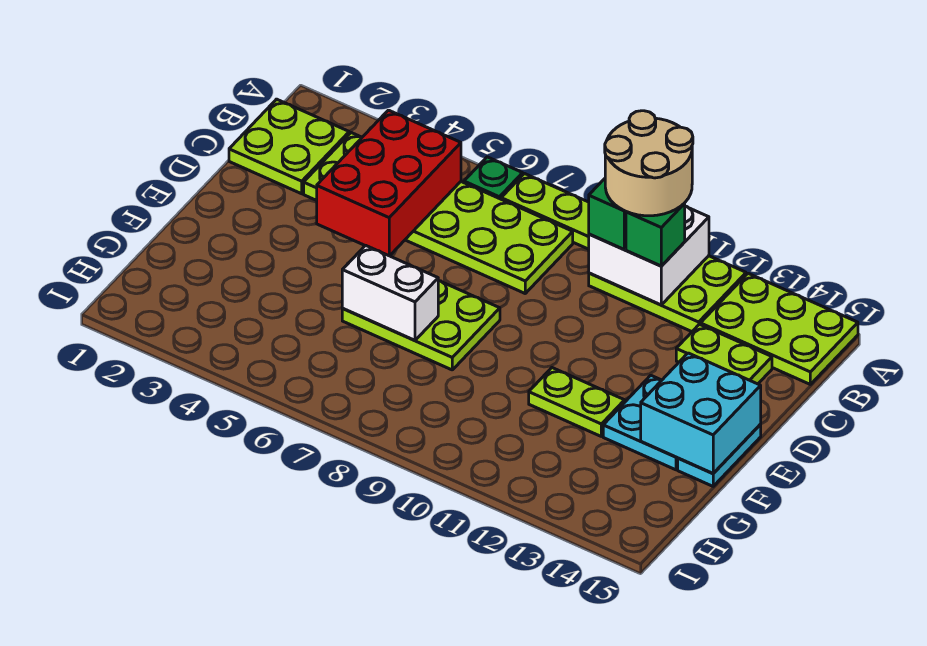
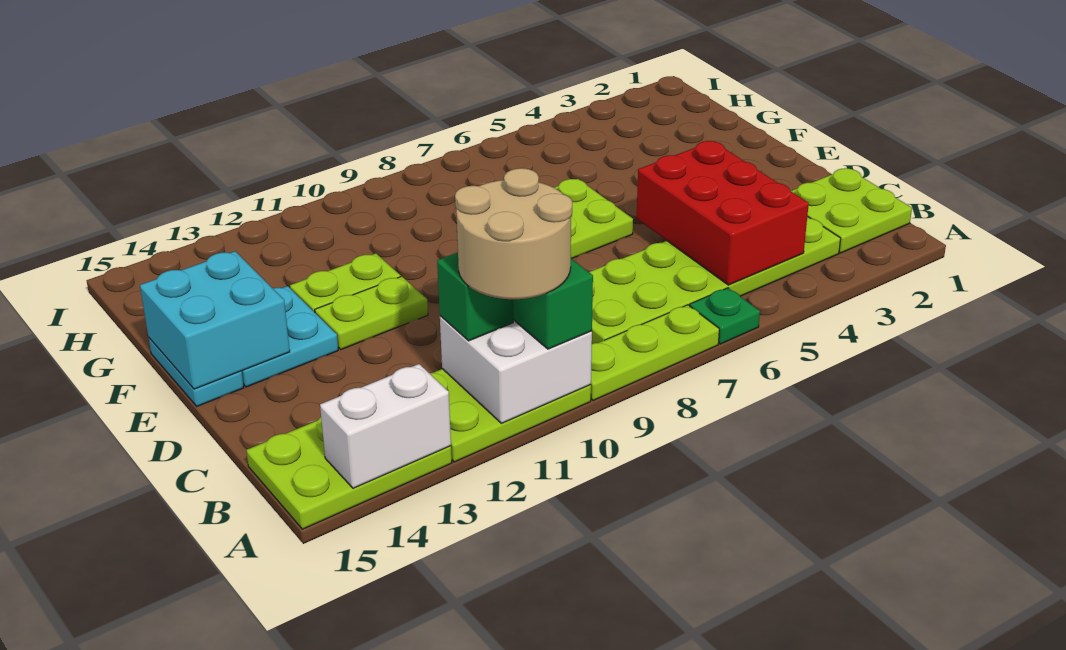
lime 1x2 plate [676,324,772,384] -> lime 1x2 plate moved to [315,276,428,350]
white 1x2 brick [342,245,438,340] -> white 1x2 brick moved to [320,364,451,488]

